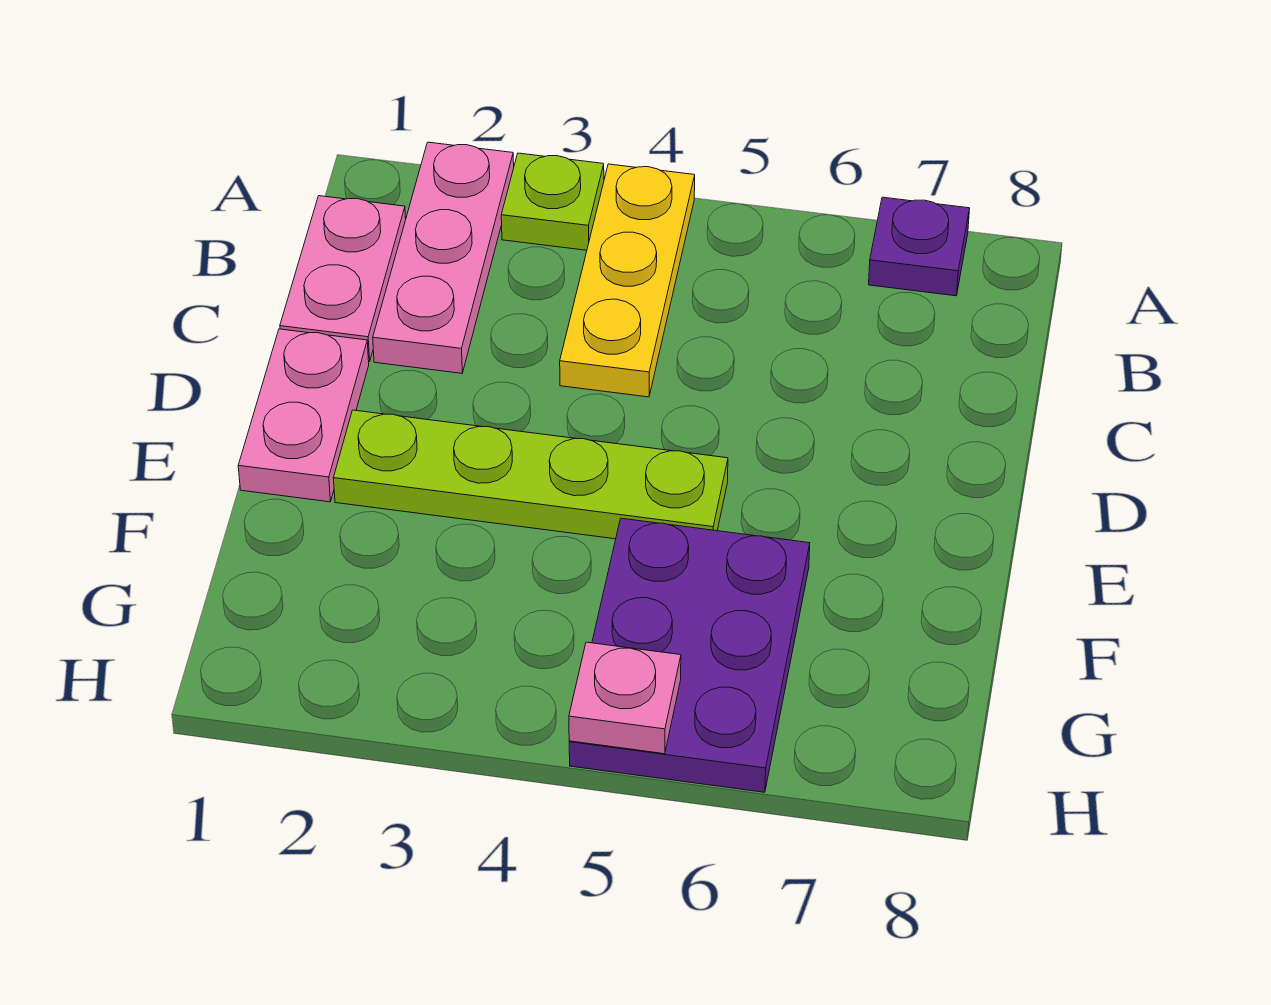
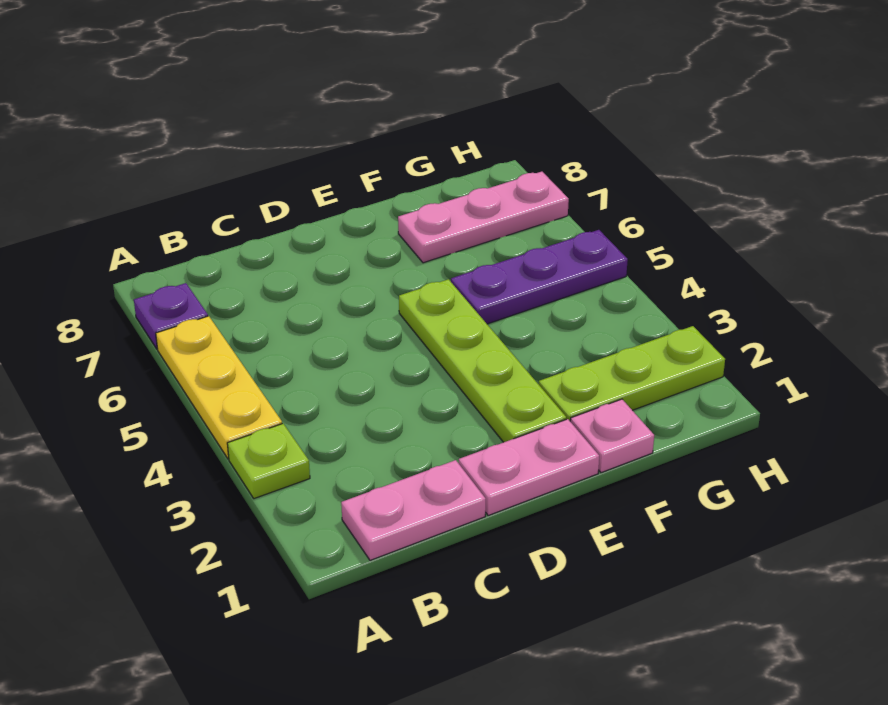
pink 1x3 plate [373,142,514,373] -> pink 1x3 plate moved to [398,172,569,263]
yellow 1x3 plate [560,164,695,397] -> yellow 1x3 plate turned to [156,316,282,459]
none -> lime 1x3 plate [539,326,725,421]
purple 2x3 plate [569,518,810,792] -> purple 1x3 plate [451,230,628,324]
pink 1x1 plate [569,642,681,754] -> pink 1x1 plate moved to [570,399,654,473]

